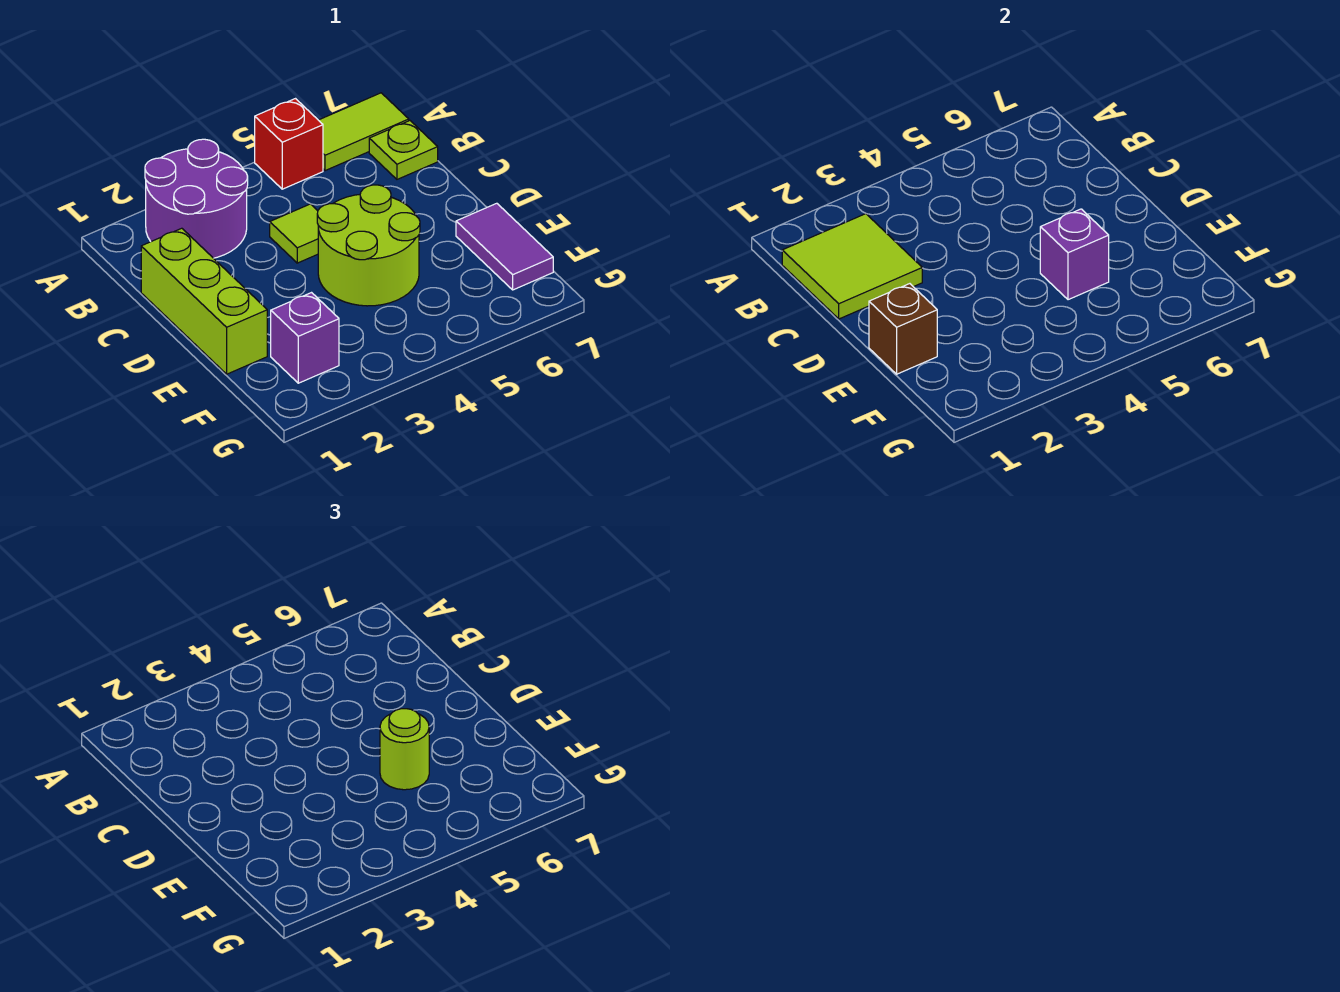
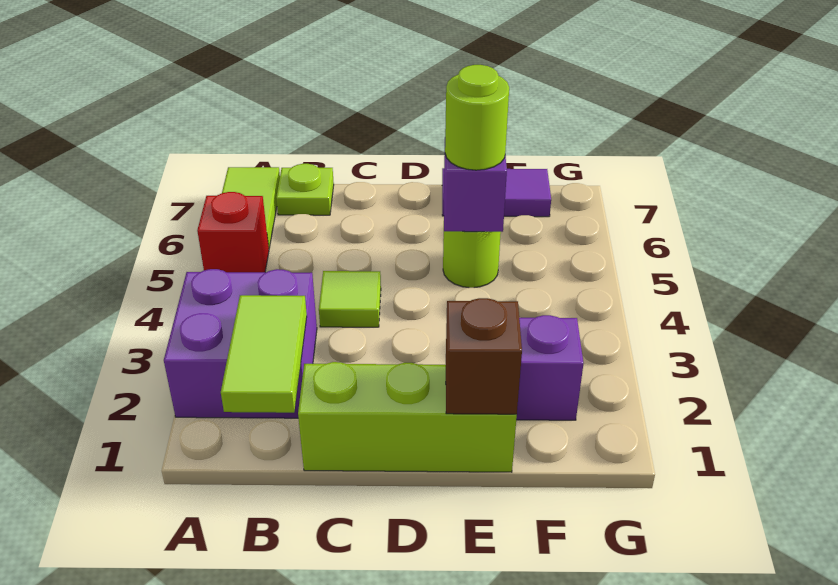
purple 2x2 round brick [145,139,248,258] -> purple 2x2 brick [164,269,317,418]
lime 2x2 tile [782,214,922,319] -> lime 1x2 tile [221,295,307,413]
lime 2x2 round brick [317,185,420,306] -> lime 1x1 round brick [443,231,501,288]

